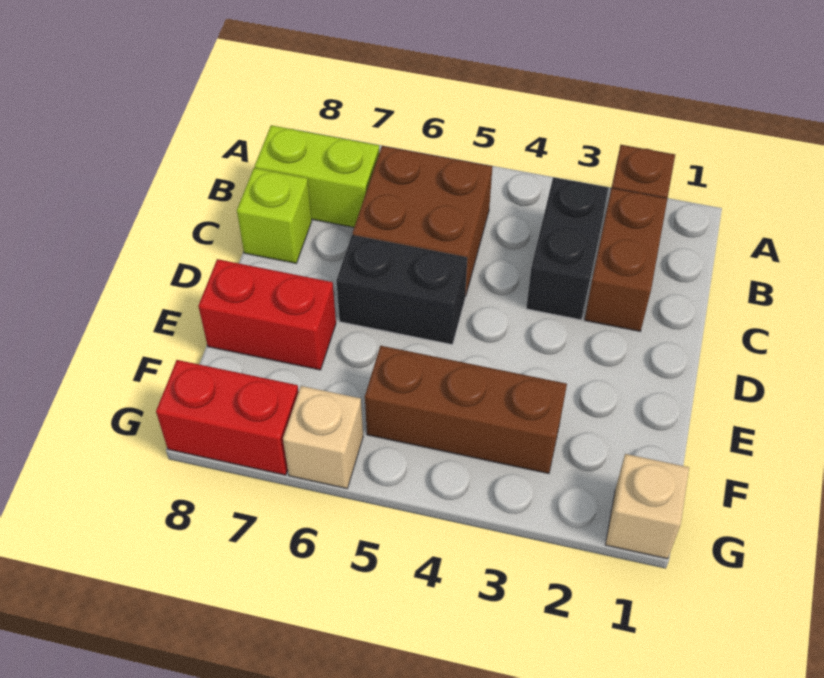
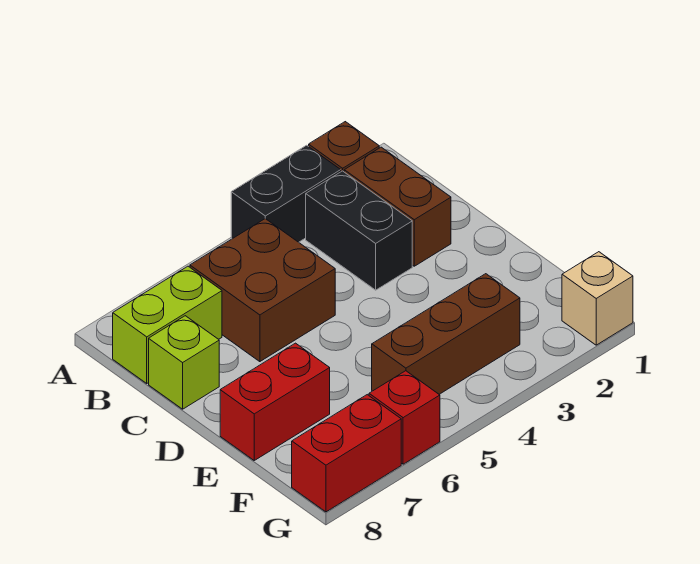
black 1x2 brick [336,235,467,345] -> black 1x2 brick moved to [231,145,341,242]
tan 1x1 brick [283,386,363,489] -> red 1x1 brick [369,371,440,464]

